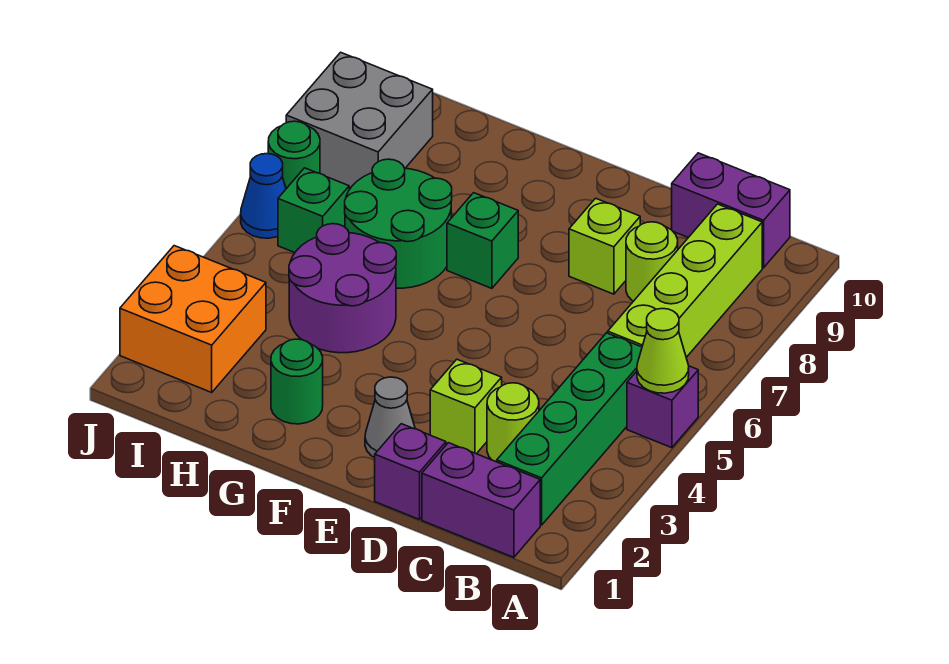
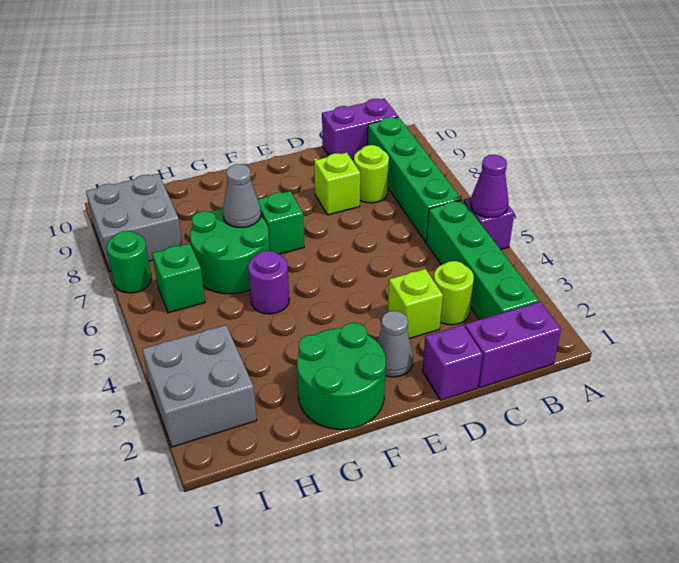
lime 1x1 cone [637,309,689,393] -> purple 1x1 cone [471,155,509,218]
lime 1x4 brick [608,204,762,357] -> green 1x4 brick [367,117,461,242]
green 1x1 round brick [271,339,323,424] -> green 2x2 round brick [297,323,386,429]
purple 2x2 round brick [289,224,396,353] -> purple 1x1 round brick [248,251,289,314]
none -> grey 1x1 cone [223,164,261,228]
orange 2x2 brick [120,246,266,392] -> grey 2x2 brick [142,325,257,447]
blue 1x1 cone [241,154,286,238] -> none

